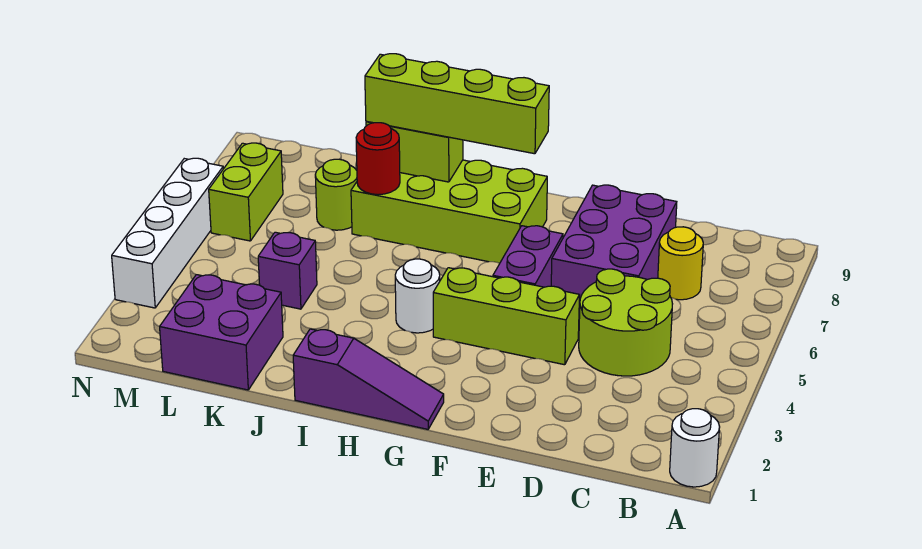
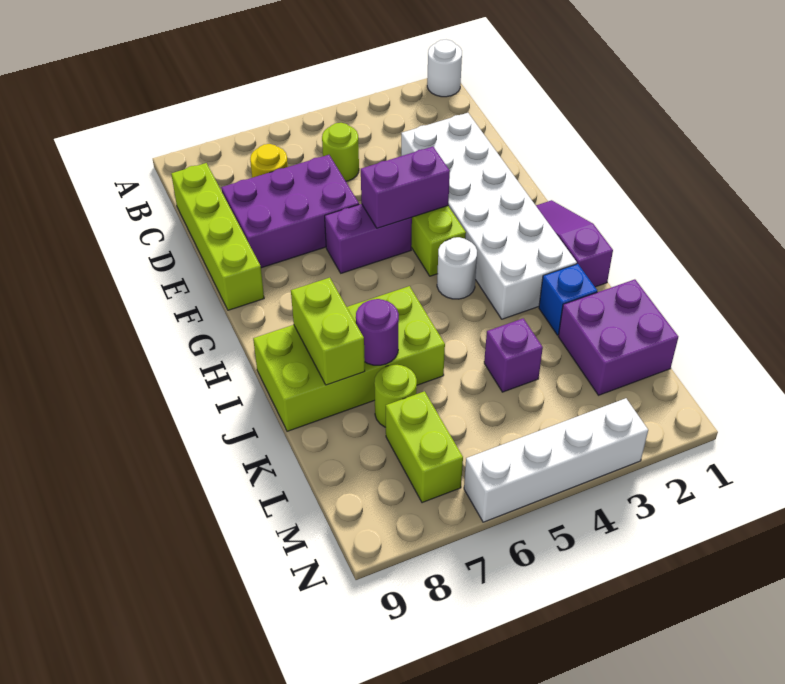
lime 2x2 round brick [579,269,672,376] -> lime 1x1 round brick [322,123,359,181]
none -> white 2x6 brick [401,113,577,319]
none -> purple 1x2 brick [361,147,450,228]
lime 2x4 brick [351,160,547,263] -> lime 2x4 brick turned to [253,286,445,431]
lime 1x4 brick [365,54,549,154] -> lime 1x4 brick moved to [171,163,264,310]
none -> blue 1x1 brick [539,264,597,335]
red 1x1 round brick [356,123,400,195] -> purple 1x1 round brick [356,299,399,365]
lime 1x2 brick [209,143,283,241] -> lime 1x2 brick turned to [386,391,463,503]

